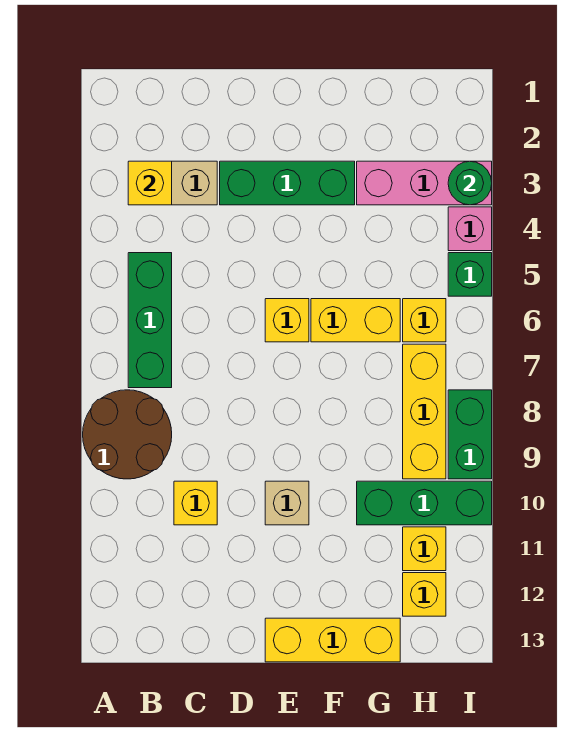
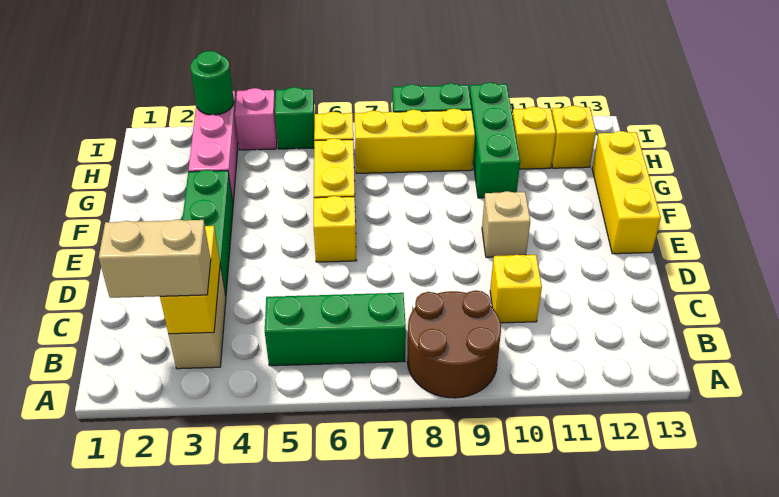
none -> tan 1x2 brick [99,219,211,298]
yellow 1x1 brick [128,161,172,205] -> yellow 1x2 brick [160,226,220,334]

